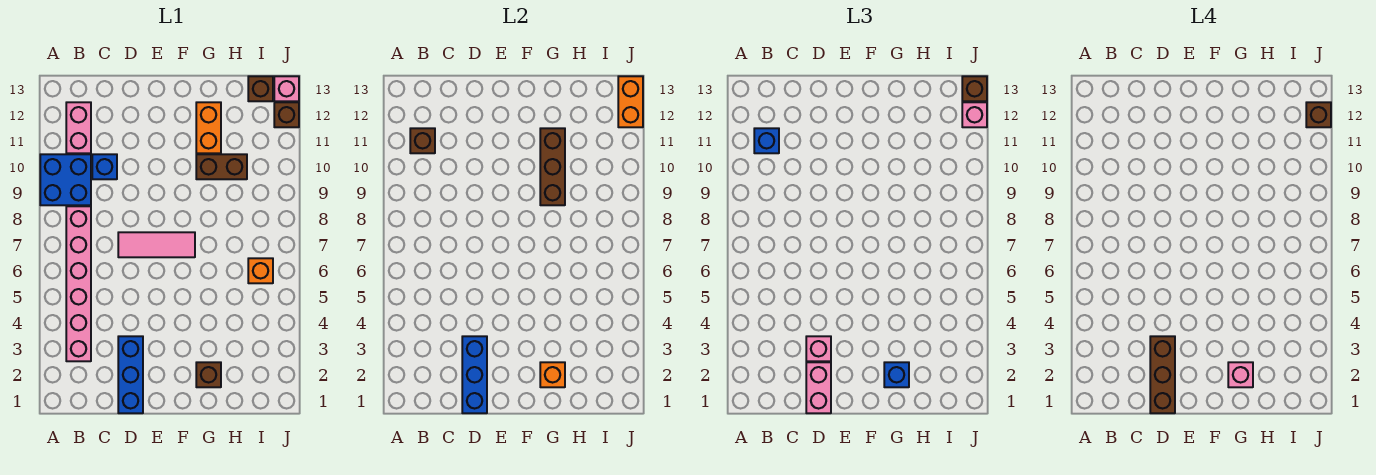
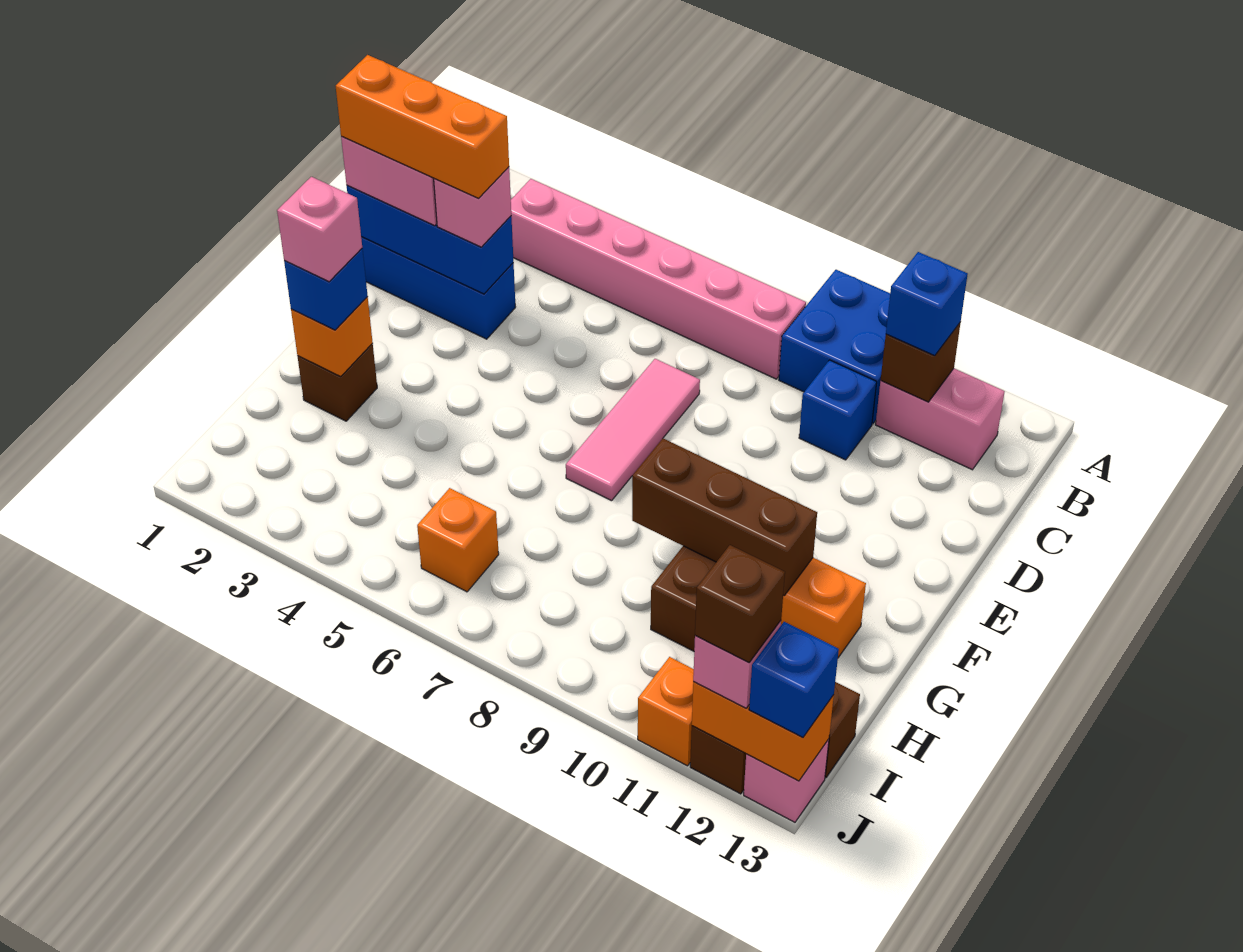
brown 1x3 brick [1150,336,1175,413] -> orange 1x3 brick [336,55,509,198]
none -> orange 1x1 brick [638,657,694,766]
brown 1x1 brick [962,76,987,101] -> blue 1x1 brick [749,622,839,737]

